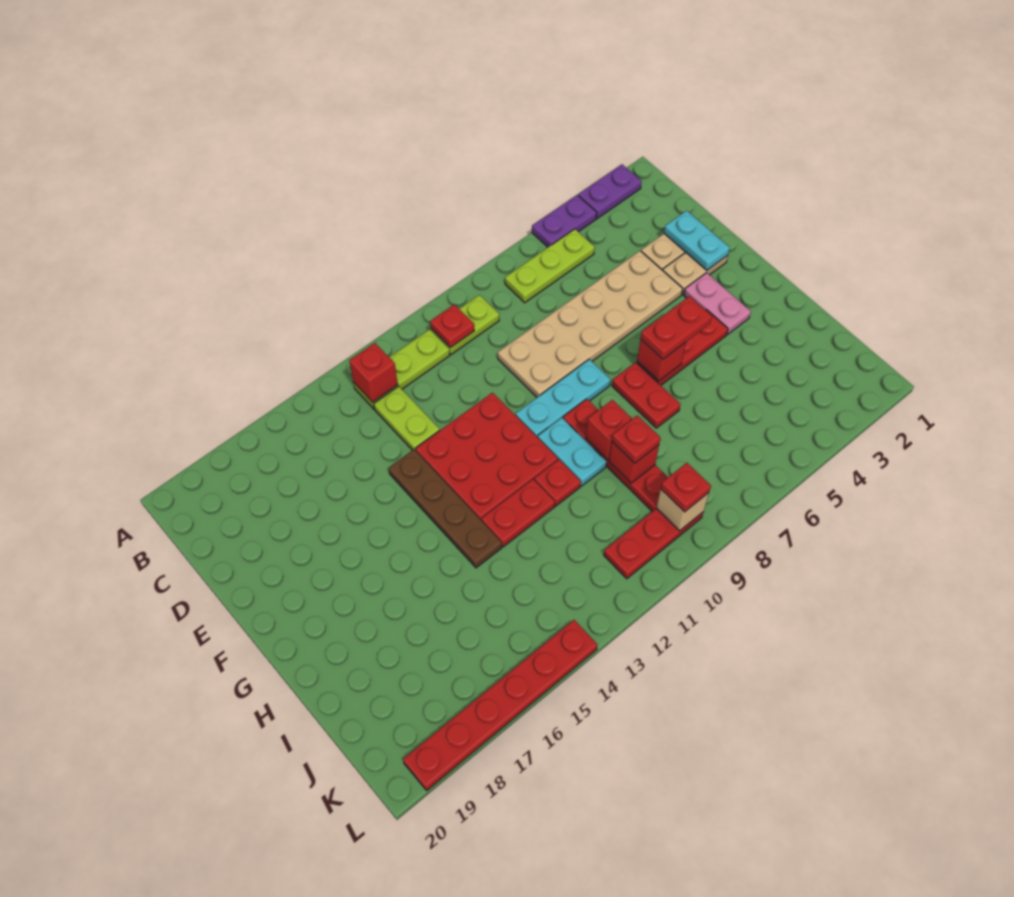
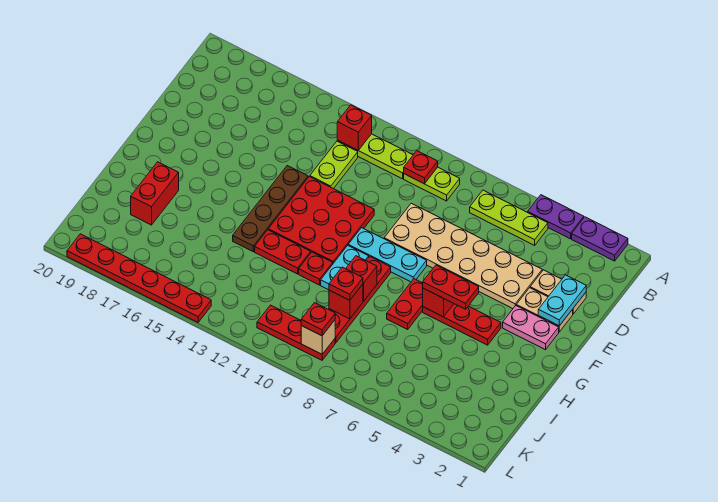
pink 1x2 plate [684,273,751,335] -> pink 1x2 plate turned to [503,306,559,350]
none -> red 1x2 brick [131,162,179,225]

